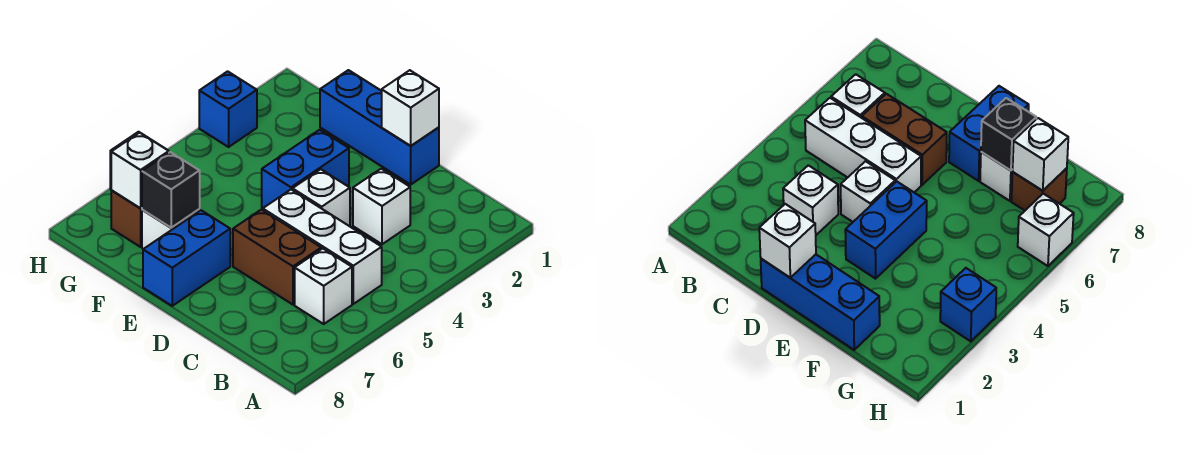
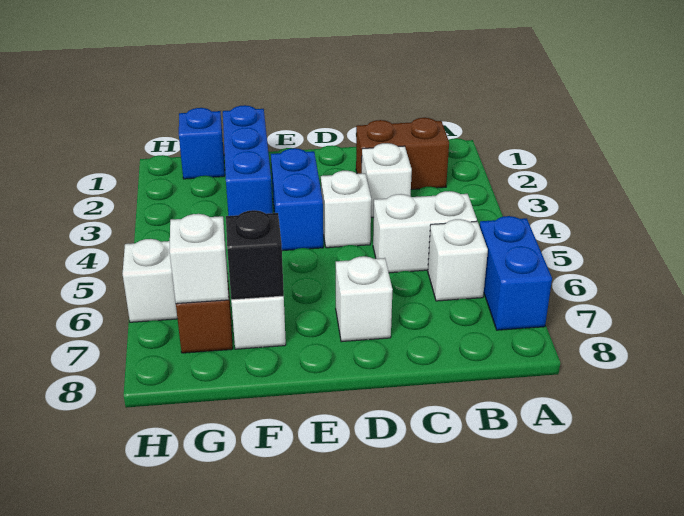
white 1x3 brick [263,190,382,304] -> white 1x2 brick [373,191,477,273]
brown 1x2 brick [233,210,321,305] -> brown 1x2 brick moved to [356,118,449,189]
blue 1x3 brick [320,70,439,184] -> blue 1x3 brick turned to [223,105,273,216]
white 1x1 brick [382,70,439,146] -> white 1x1 brick moved to [336,256,393,342]
blue 1x2 brick [143,210,230,306] -> blue 1x2 brick moved to [480,216,552,330]
blue 1x1 brick [199,71,257,147] -> blue 1x1 brick moved to [179,108,225,179]

